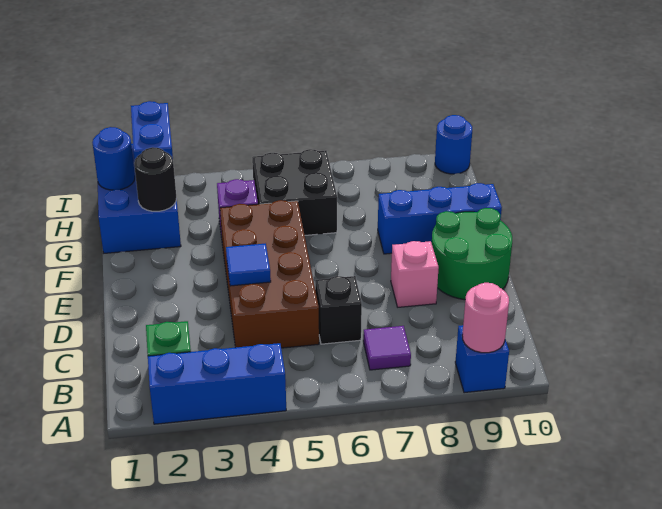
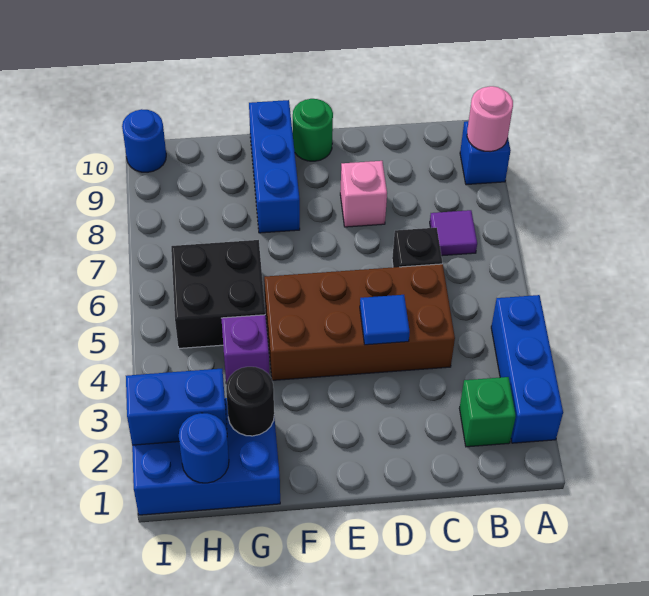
green 2x2 round brick [432,208,512,300] -> green 1x1 round brick [292,99,333,161]

